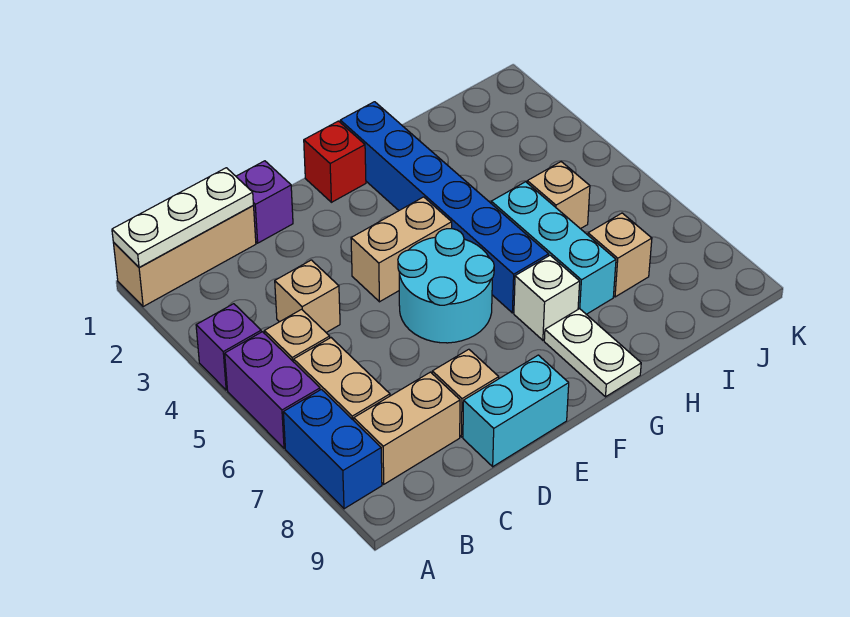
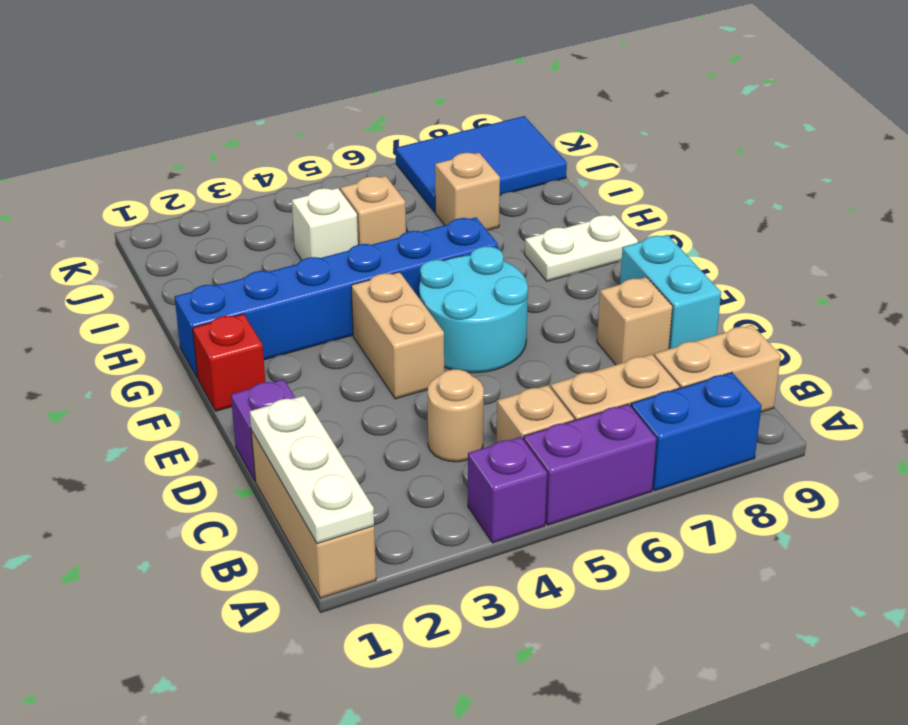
tan 1x2 brick [354,372,460,484] -> tan 1x2 brick turned to [654,325,781,412]
tan 1x1 brick [275,260,340,332] -> tan 1x1 round brick [428,369,484,462]
white 1x1 brick [514,255,580,340] -> white 1x1 brick moved to [292,188,358,260]
cyan 1x3 brick [491,182,616,314] -> none
none -> blue 2x3 tile [396,116,567,212]

